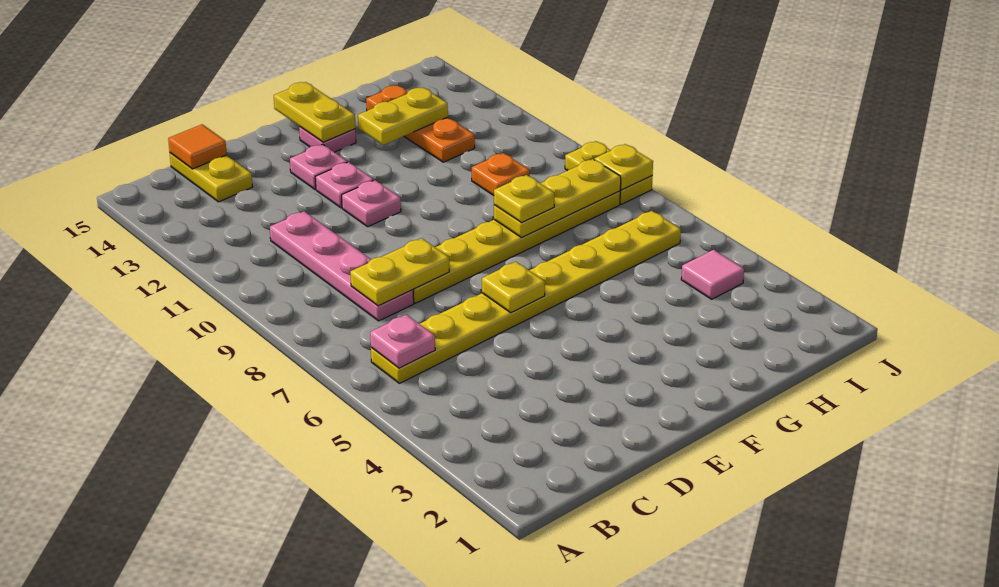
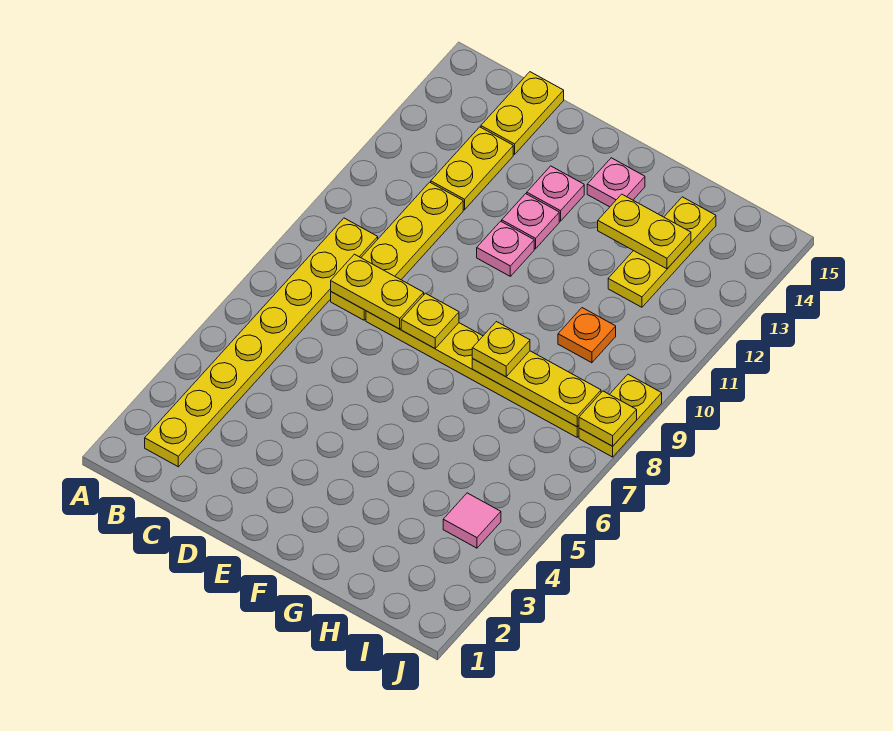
yellow 1x8 plate [371,211,681,383] -> yellow 1x8 plate turned to [145,218,378,467]
pink 1x1 plate [370,315,435,368] -> none
pink 1x4 plate [270,211,414,321] -> yellow 1x4 plate [331,182,463,320]
orange 1x1 tile [168,124,227,169] -> none
yellow 1x1 plate [482,262,545,313] -> yellow 1x1 plate moved to [401,293,459,348]
yellow 1x2 plate [274,82,356,142] -> yellow 1x2 plate moved to [431,127,513,210]
orange 1x3 plate [366,85,475,162] -> yellow 1x3 plate [608,197,716,307]

